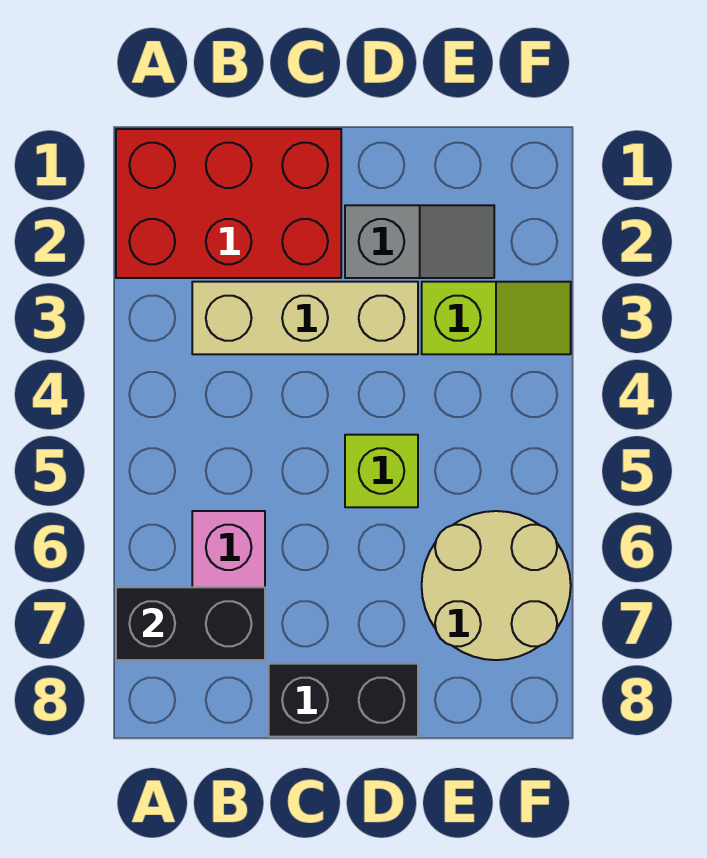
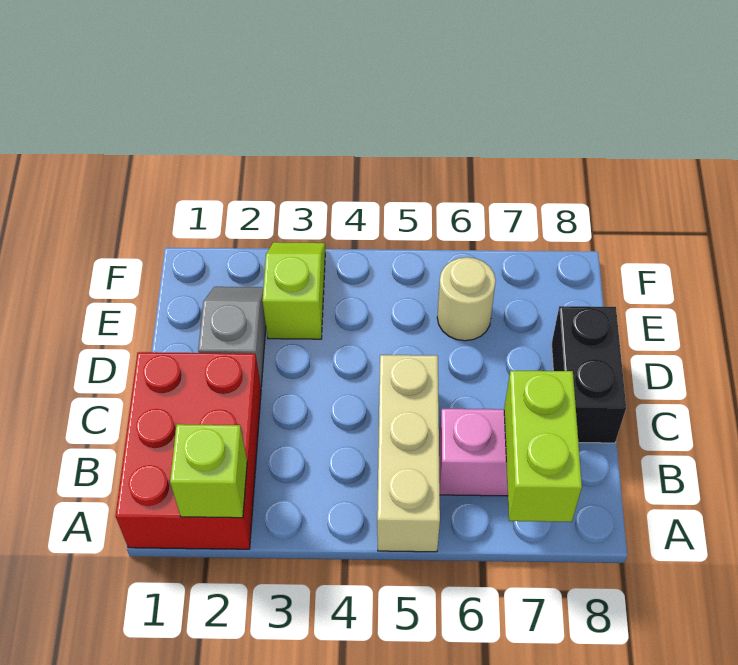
black 1x2 brick [116,587,265,660] -> lime 1x2 brick [504,371,582,522]
tan 1x3 brick [192,282,418,354] -> tan 1x3 brick moved to [377,355,440,552]
lime 1x1 brick [345,435,418,507] -> lime 1x1 brick moved to [170,424,247,518]
tan 2x2 round brick [422,511,571,660] -> tan 1x1 round brick [437,257,496,341]

